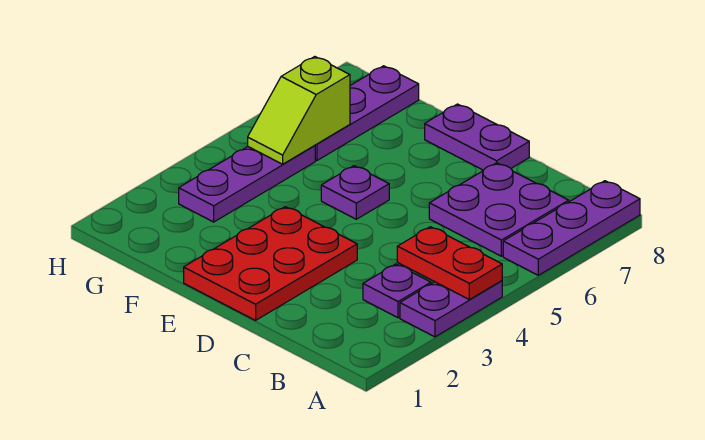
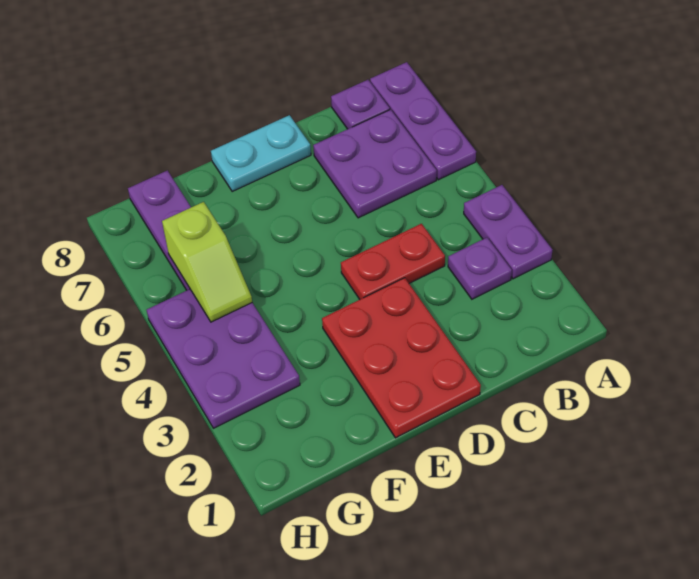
red 1x2 plate [397,227,502,300] -> red 1x2 plate moved to [341,224,445,299]
purple 1x2 plate [425,104,529,170] -> cyan 1x2 plate [211,115,311,191]
purple 1x1 plate [321,166,389,219] -> purple 1x1 plate moved to [331,80,390,129]
purple 1x3 plate [179,145,315,222] -> purple 2x3 plate [147,289,300,428]

